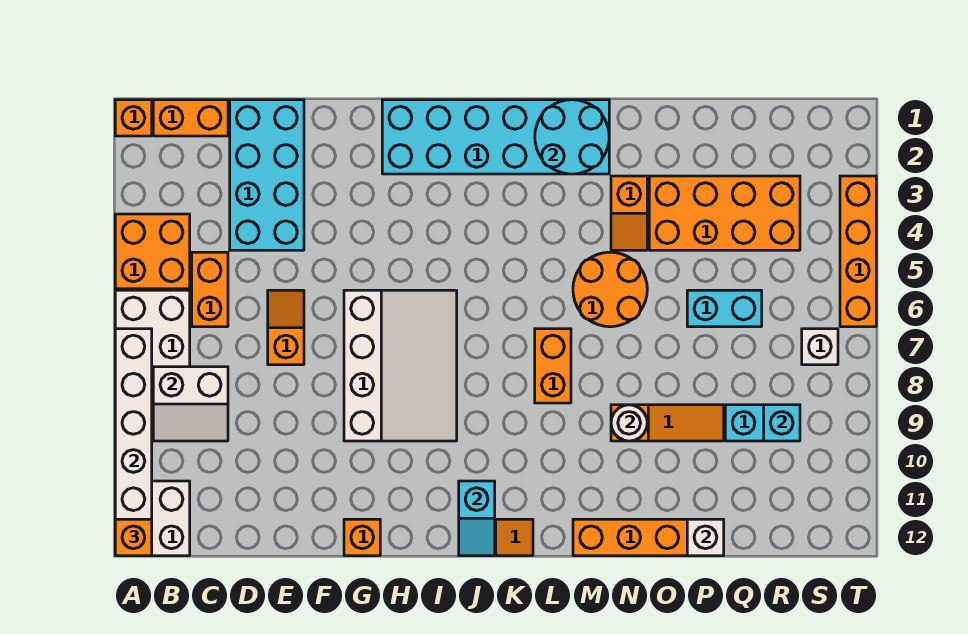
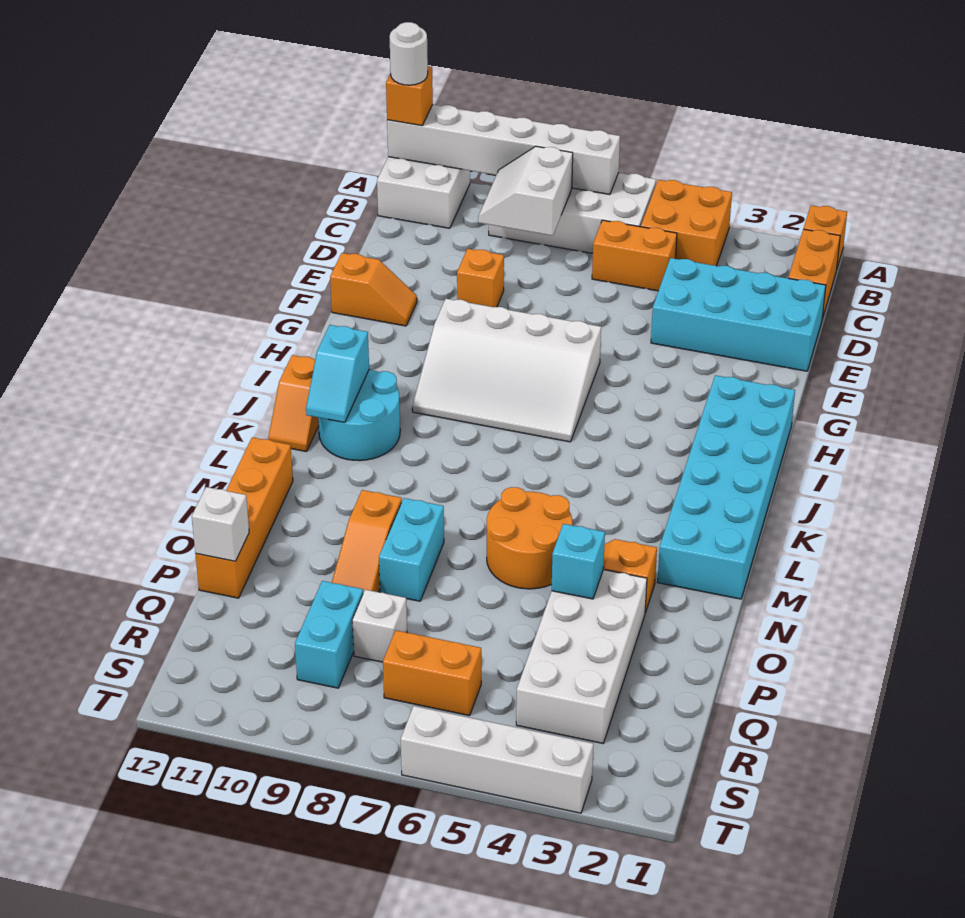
orange 1x2 slope [268,290,304,365] -> orange 1x2 slope moved to [330,253,417,326]
orange 1x1 brick [344,519,380,556] -> orange 1x1 brick moved to [457,249,504,307]
cyan 1x2 slope [459,481,495,556] -> cyan 1x2 slope turned to [306,325,369,423]
cyan 2x2 round brick [535,100,609,174] -> cyan 2x2 round brick moved to [318,370,400,461]
orange 1x2 brick [535,329,571,403] -> orange 1x2 brick moved to [383,630,481,716]
white 1x1 round brick [611,405,647,441] -> white 1x1 round brick moved to [390,22,428,85]
orange 2x4 brick [649,176,800,250] -> white 2x4 brick [516,570,647,743]
cyan 1x2 brick [687,290,762,327] -> cyan 1x2 brick moved to [379,498,444,601]
cyan 1x1 brick [764,405,800,441] -> cyan 1x1 brick moved to [552,524,605,599]
white 1x1 brick [802,329,838,365] -> white 1x1 brick moved to [352,590,407,662]
orange 1x4 brick [840,176,876,327] -> white 1x4 brick [401,706,593,813]

